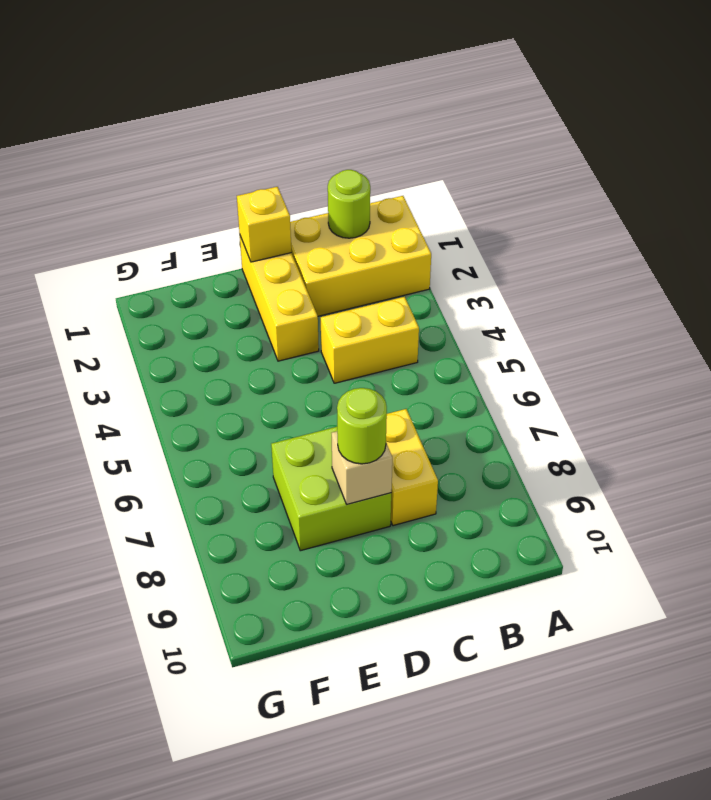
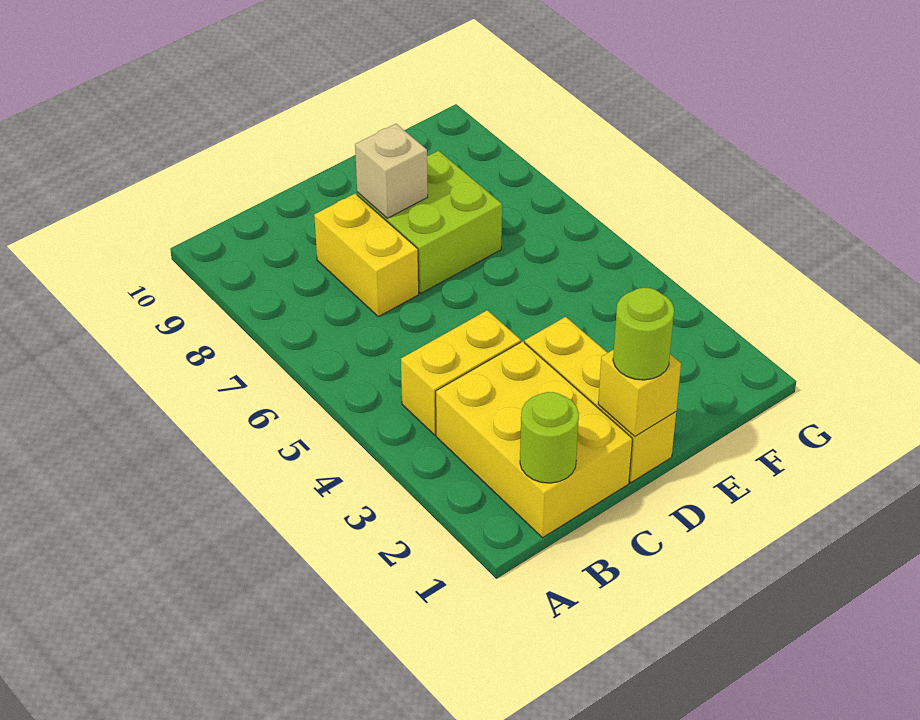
yellow 2x3 brick [290,196,431,316] -> yellow 2x3 brick turned to [436,342,632,538]
lime 1x1 round brick [337,388,387,464] -> lime 1x1 round brick moved to [613,288,674,380]

